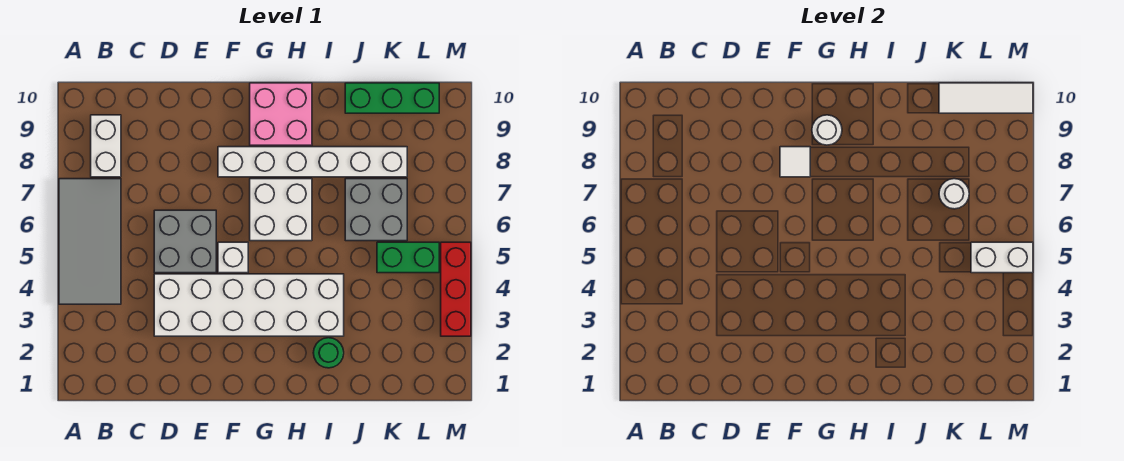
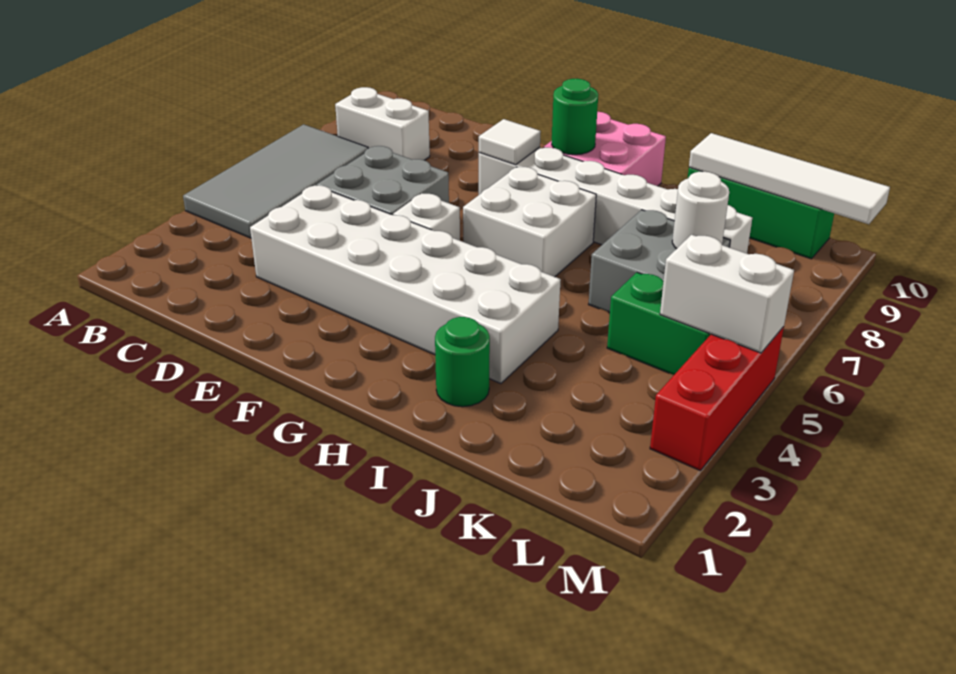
white 1x2 brick [91,115,121,177] -> white 1x2 brick turned to [335,87,430,160]
white 1x1 round brick [812,115,842,145] -> green 1x1 round brick [552,79,598,155]
white 1x3 tile [939,83,1033,113] -> white 1x4 tile [689,133,890,224]

